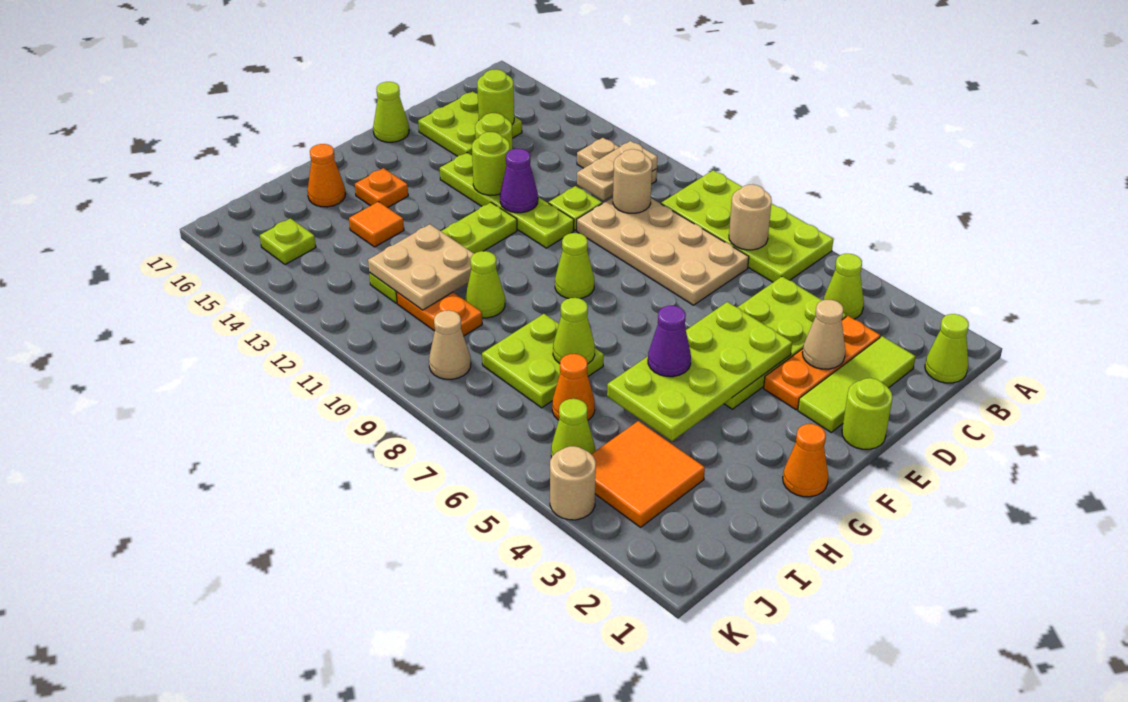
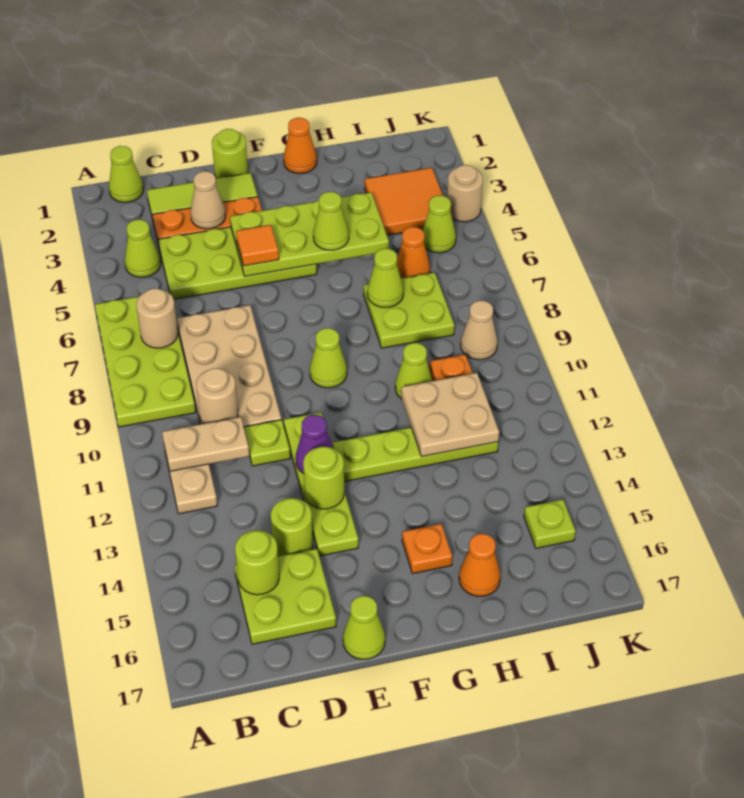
purple 1x1 cone [648,306,691,377] -> lime 1x1 cone [313,192,349,250]
orange 1x1 tile [349,202,404,247] -> orange 1x1 tile moved to [236,225,279,266]

